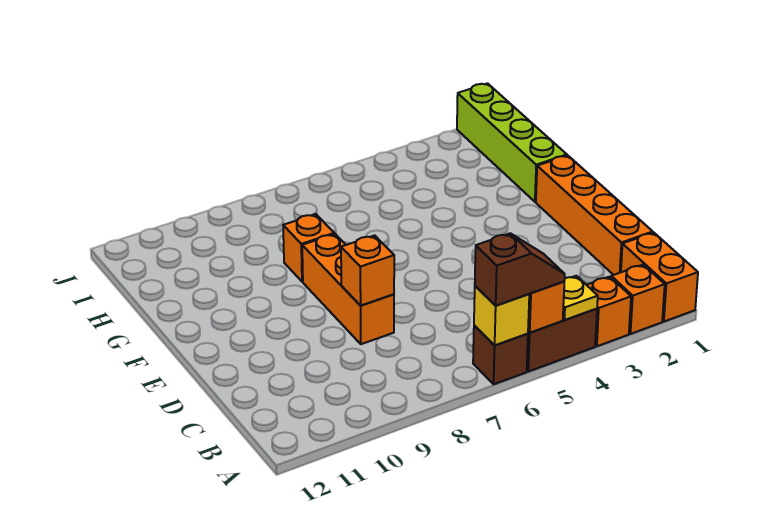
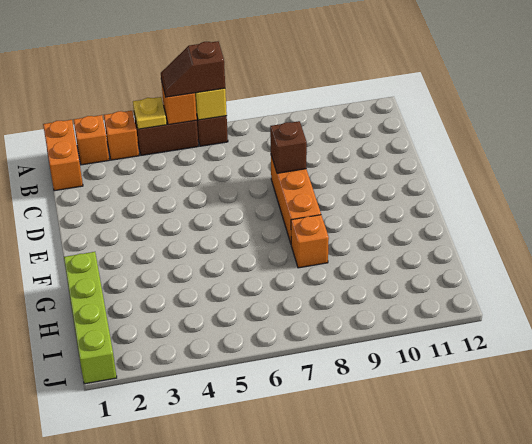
orange 1x4 brick [536,155,653,275] -> none
orange 1x1 brick [341,235,394,306] -> brown 1x1 brick [270,121,307,173]

